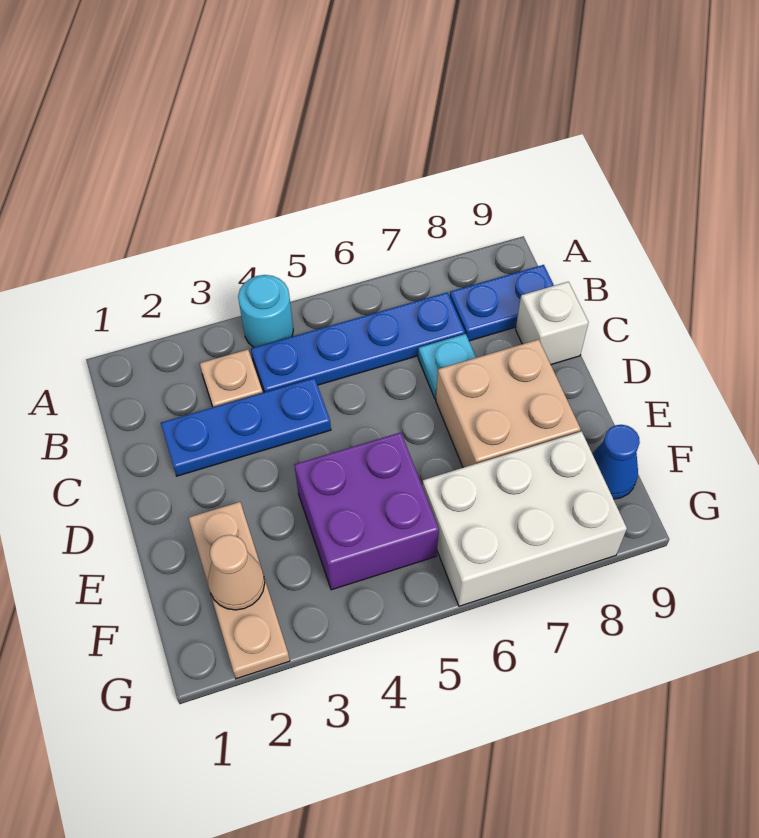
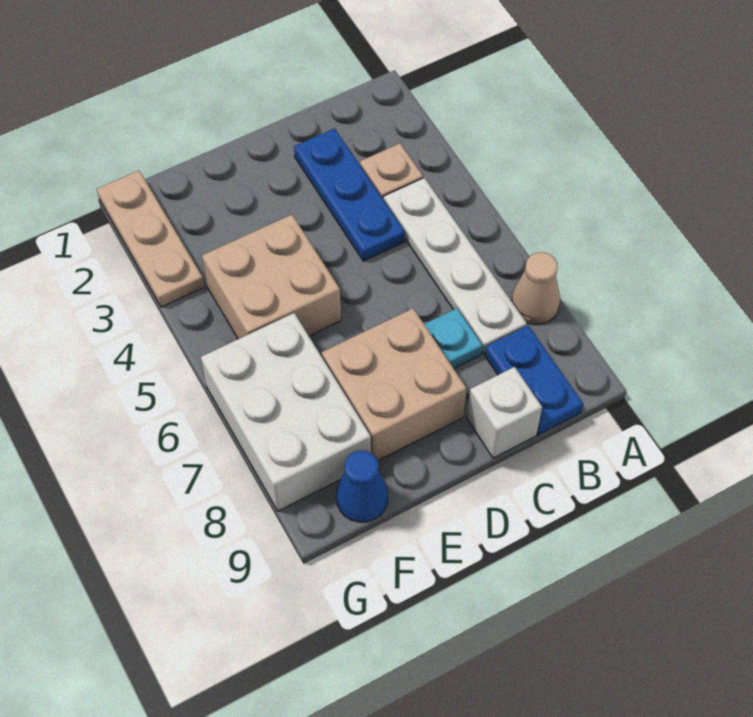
cyan 1x1 round brick [238,275,293,347] -> none
blue 1x4 plate [251,292,465,392] -> white 1x4 plate [384,178,527,354]
tan 1x3 plate [189,502,290,679] -> tan 1x3 plate turned to [97,171,204,307]
purple 2x2 brick [294,432,439,590] -> tan 2x2 brick [202,215,341,339]
tan 1x1 cone [208,535,265,610] -> tan 1x1 cone moved to [511,252,560,325]

